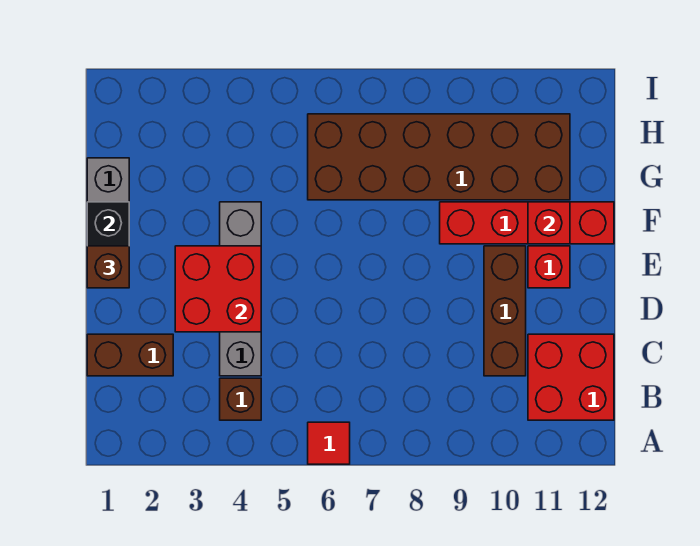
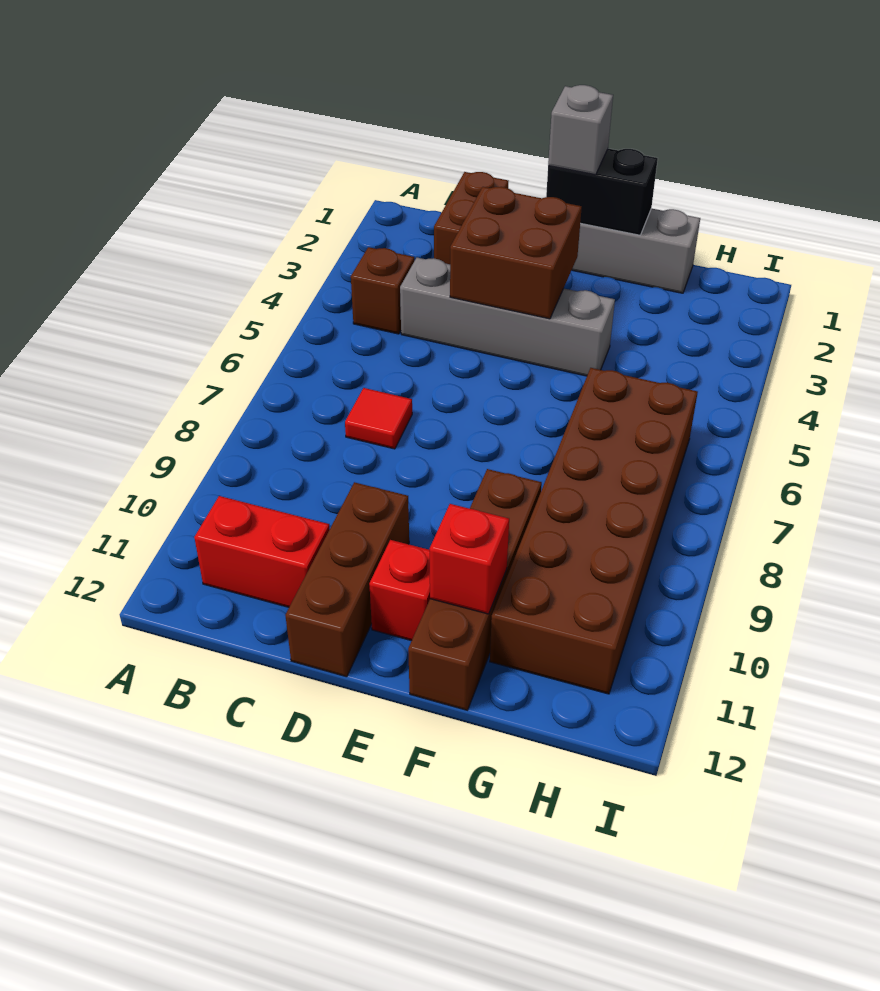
red 1x1 tile [308,422,350,464] -> red 1x1 tile moved to [345,388,412,449]
red 2x2 brick [528,334,614,420] -> red 1x2 brick [194,496,330,607]
brown 1x3 brick [484,246,526,376] -> brown 1x3 brick turned to [285,482,409,677]
red 2x2 brick [175,246,261,332] -> brown 2x2 brick [450,187,582,319]
brown 1x1 brick [87,246,129,288] -> grey 1x1 brick [548,85,613,175]
red 1x4 brick [440,202,614,244] -> brown 1x4 brick [408,469,542,710]

